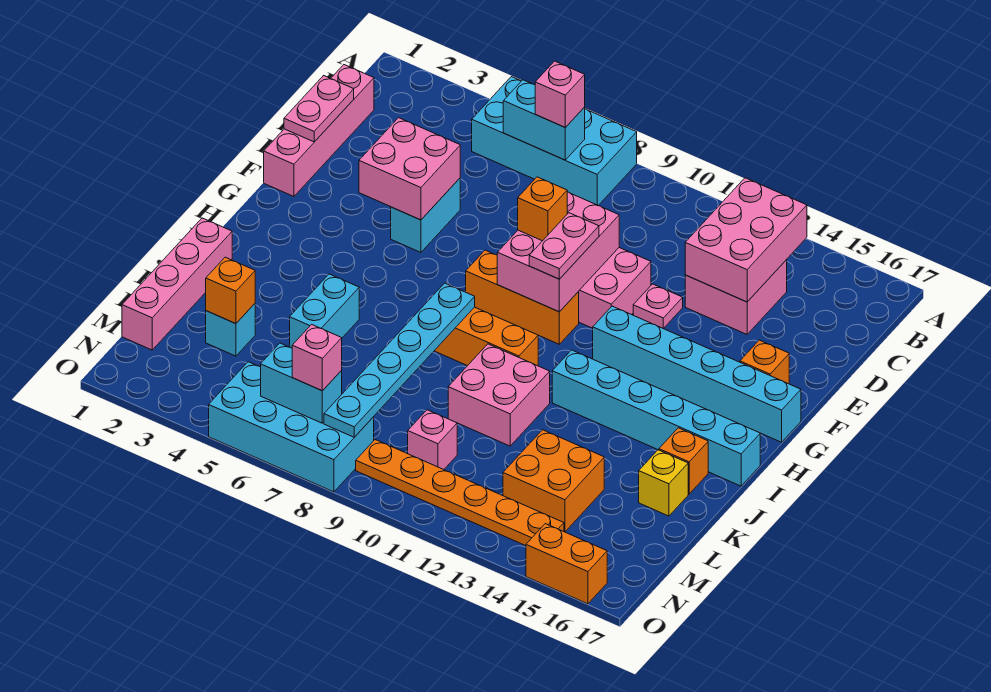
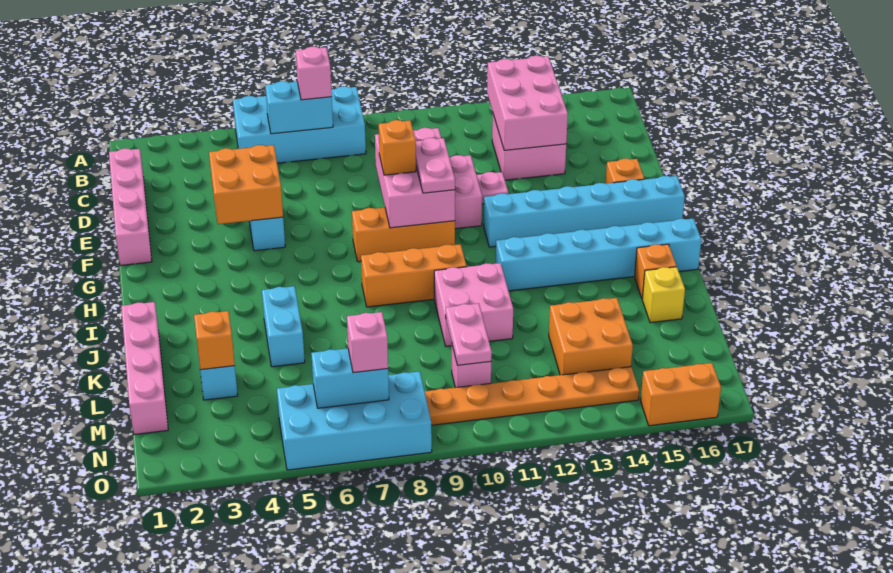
pink 1x2 plate [284,76,354,142] -> pink 1x2 plate moved to [445,303,492,365]
pink 2x2 brick [359,118,460,220] -> orange 2x2 brick [209,145,283,224]
cyan 1x6 plate [324,283,475,437] -> none

